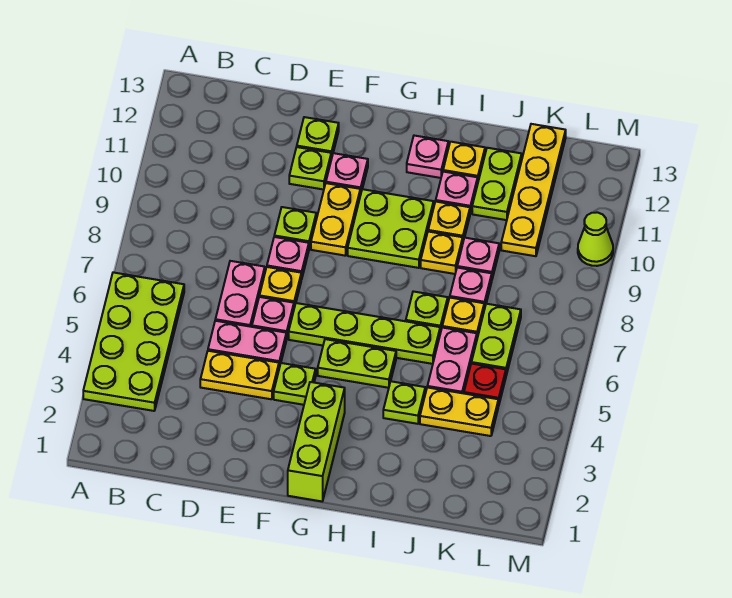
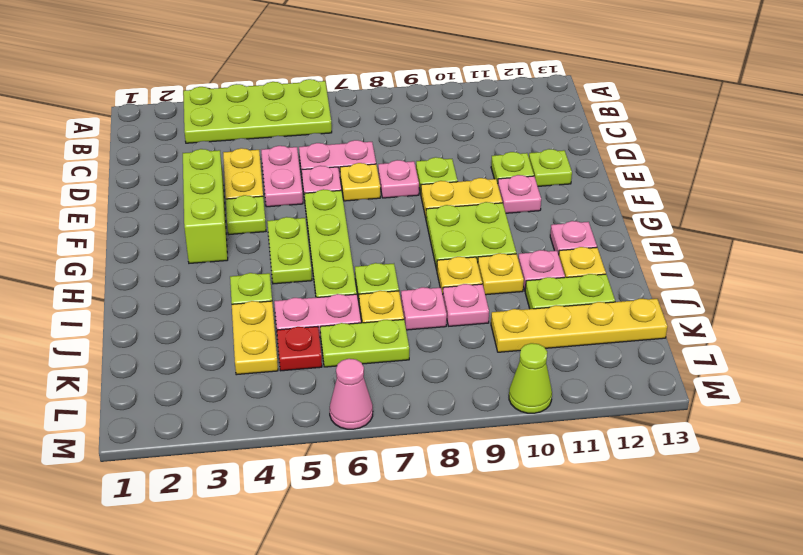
lime 1x3 brick [288,382,345,501] -> lime 1x3 brick turned to [183,149,228,263]
none -> pink 1x1 cone [330,359,373,429]

